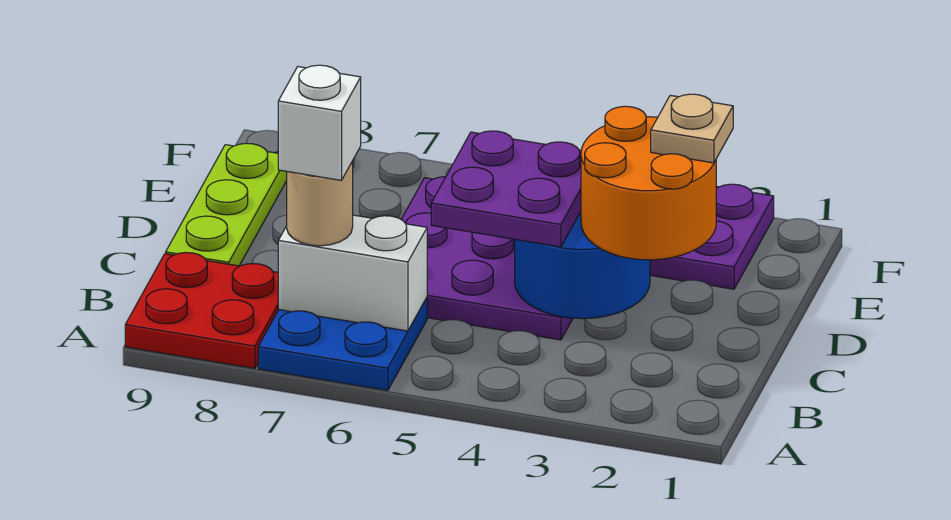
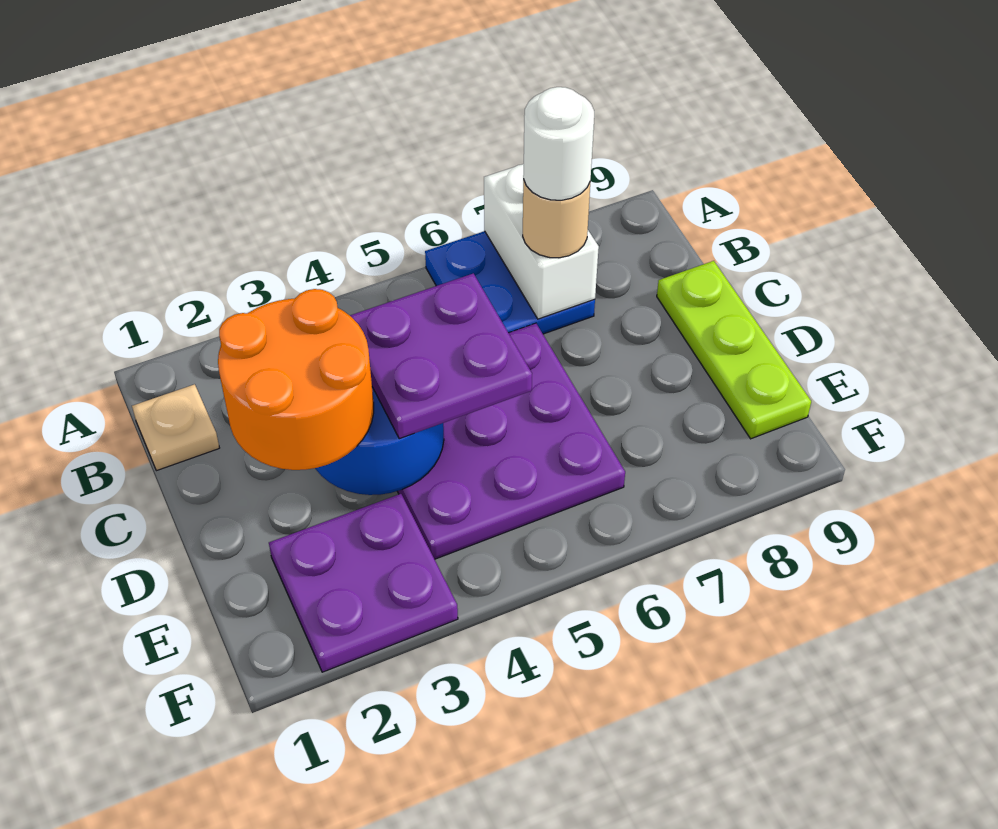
red 2x2 plate [125,252,278,368] -> none
white 1x2 brick [278,215,427,331] -> white 1x2 brick turned to [484,164,599,319]
white 1x1 brick [278,65,361,180] -> white 1x1 round brick [523,87,594,200]
tan 1x1 plate [651,94,733,163] -> tan 1x1 plate moved to [132,384,219,471]

